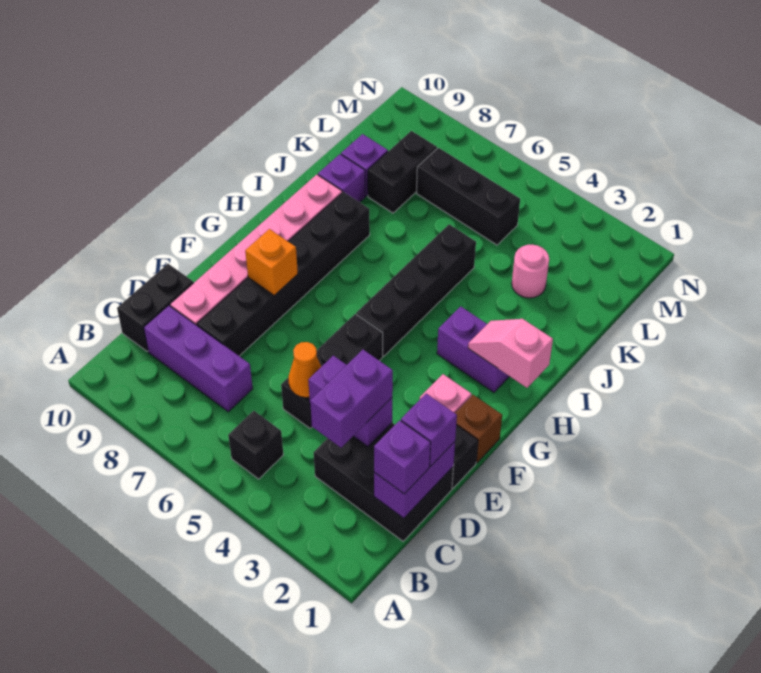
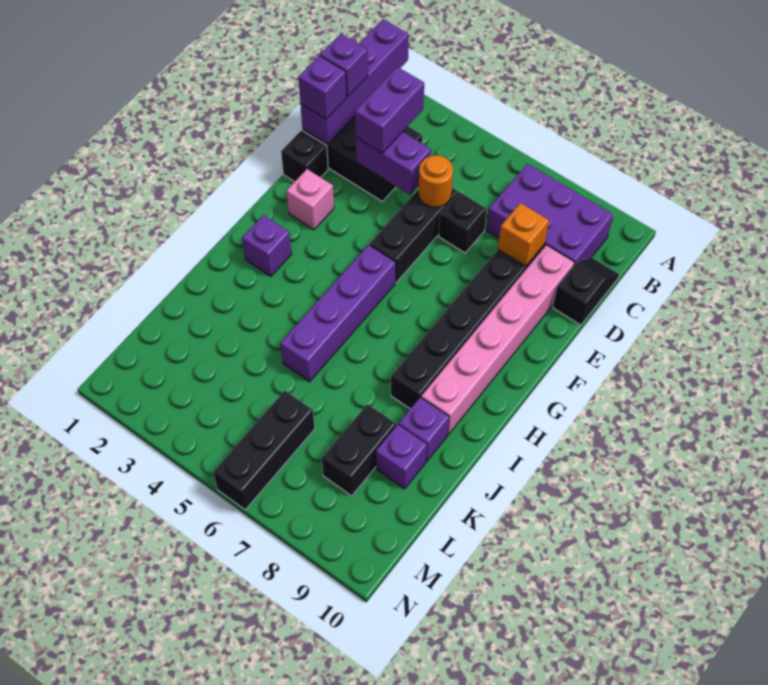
black 1x1 brick [228,411,283,479] -> black 1x1 brick moved to [439,192,486,253]
purple 1x2 brick [374,442,455,518] -> purple 1x4 brick [300,19,409,144]
purple 1x3 brick [144,305,253,412] -> purple 2x3 brick [486,164,613,265]
black 1x2 brick [117,264,193,351] -> black 1x2 slope [553,257,619,325]
orange 1x1 cone [288,342,321,398] -> orange 1x1 round brick [418,155,453,207]
brown 1x1 brick [455,395,502,463] -> none
orange 1x1 brick [245,229,298,295] -> orange 1x1 brick moved to [498,203,549,266]
black 1x4 brick [356,224,476,356] -> purple 1x4 brick [280,245,396,382]
pink 1x2 slope [468,319,553,388] -> none
purple 1x2 brick [437,306,510,392] -> purple 1x1 brick [242,215,292,276]
pink 1x1 round brick [512,245,549,298] -> none
black 1x3 brick [417,148,520,245] -> black 1x3 brick turned to [213,391,315,510]

